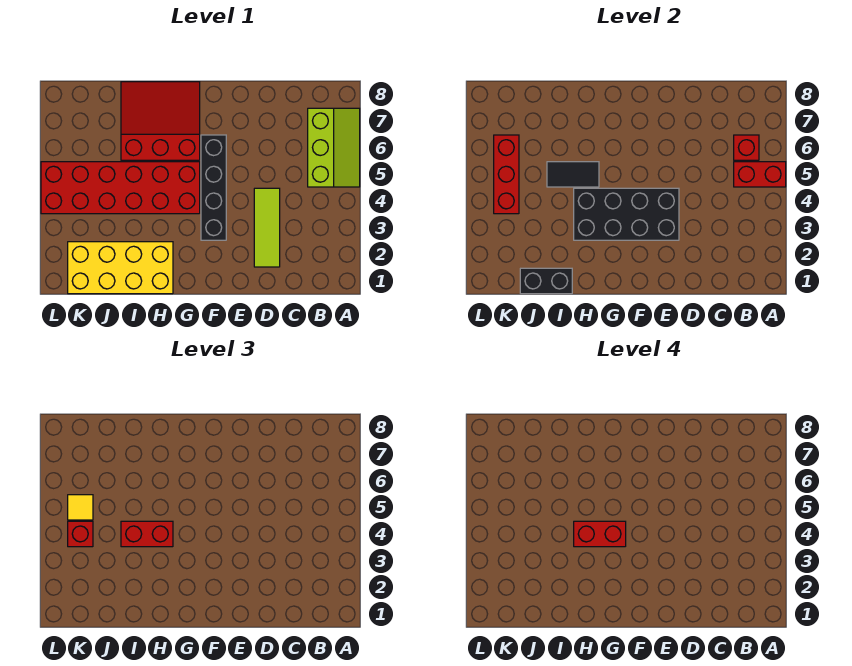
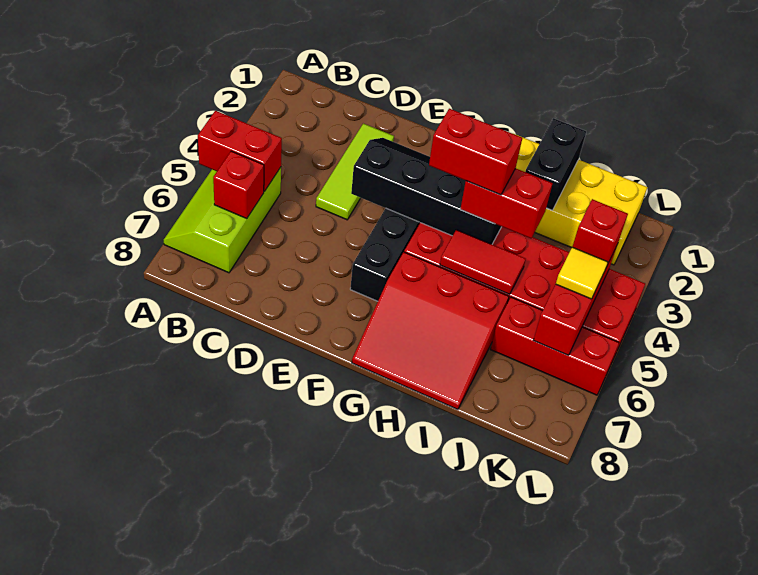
black 2x4 brick [574,188,679,240] -> black 2x4 slope [351,138,502,244]
black 1x2 tile [547,162,599,187] -> red 1x2 tile [440,230,526,294]
black 1x2 brick [520,268,572,294] -> black 1x2 brick turned to [525,118,586,210]
none -> red 1x3 brick [491,297,619,395]

